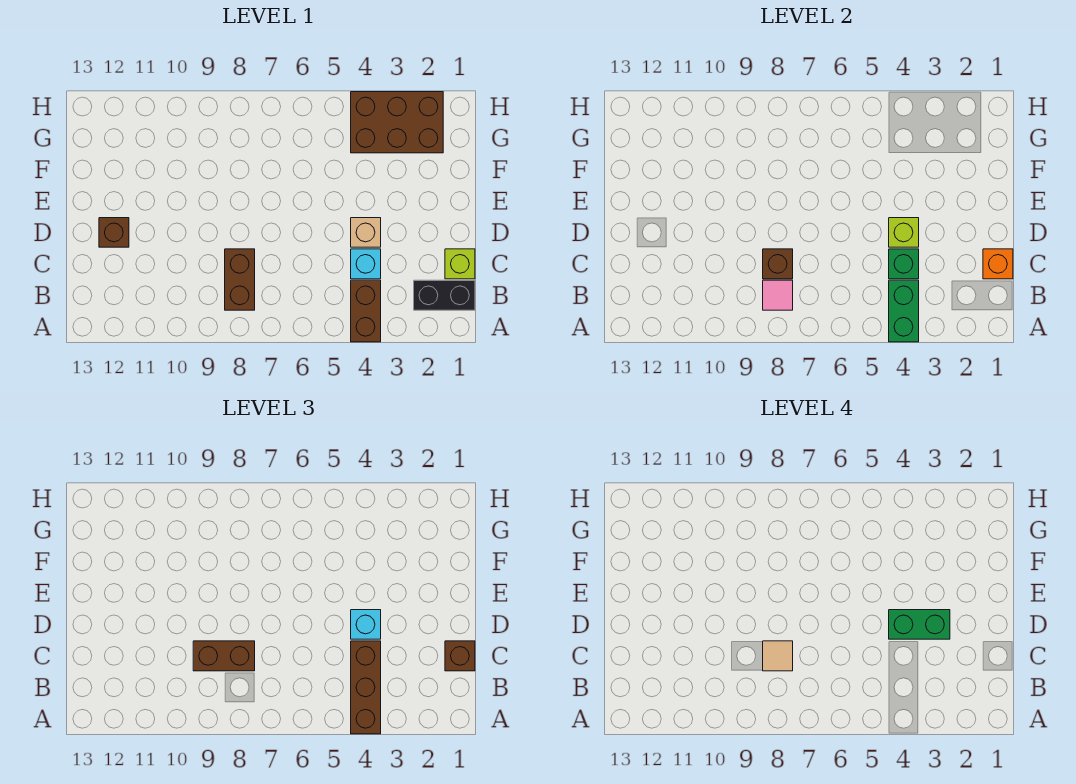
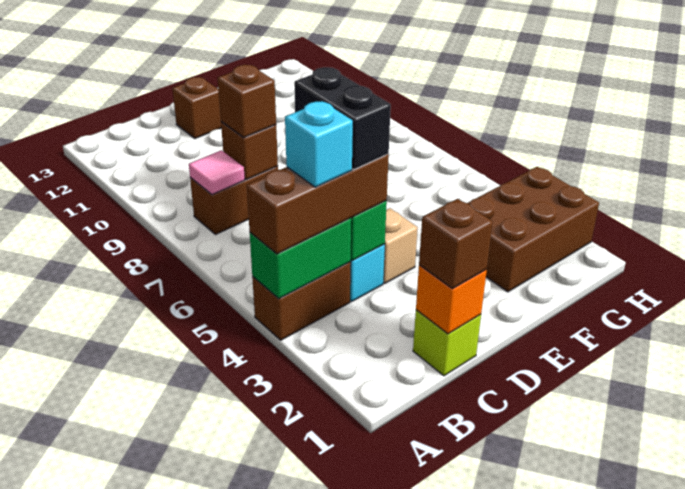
black 1x2 brick [414,280,475,310] -> black 1x2 brick moved to [294,67,391,169]
brown 1x2 brick [193,641,255,671] -> brown 1x1 brick [218,65,276,138]
tan 1x1 tile [763,641,793,671] -> none
green 1x2 brick [889,610,950,639] -> none
lime 1x1 brick [889,218,919,247] -> none
cyan 1x1 brick [351,610,381,639] -> cyan 1x1 brick moved to [285,101,353,187]
brown 2x3 brick [351,92,443,153] -> brown 2x3 brick turned to [467,167,599,292]

